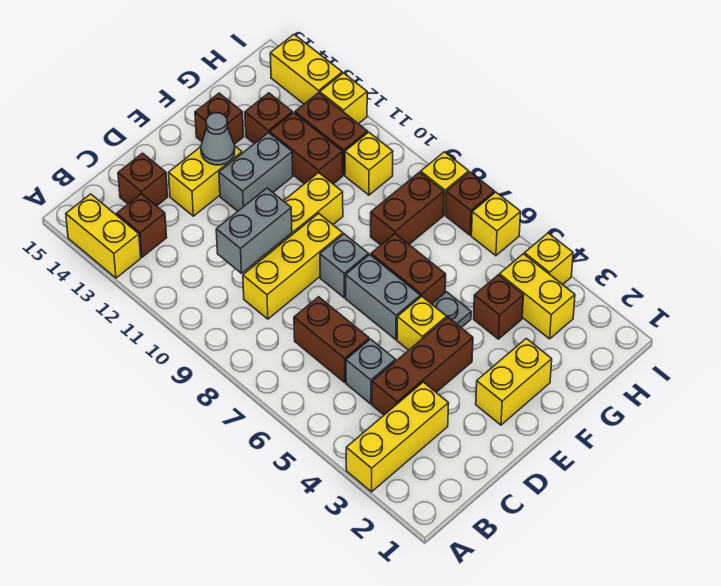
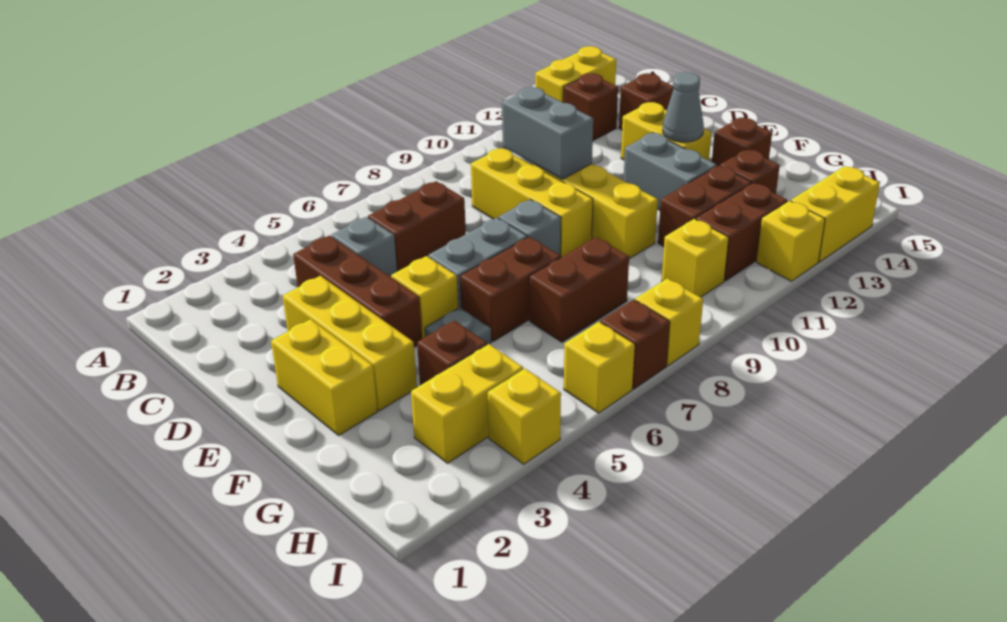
yellow 1x3 brick [346,382,449,492] -> yellow 1x3 brick moved to [283,276,417,411]
brown 1x2 brick [371,172,444,245] -> brown 1x2 brick turned to [529,237,629,342]

